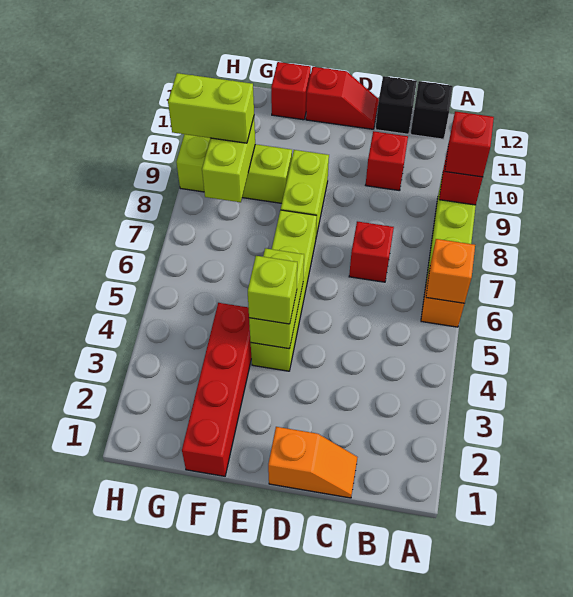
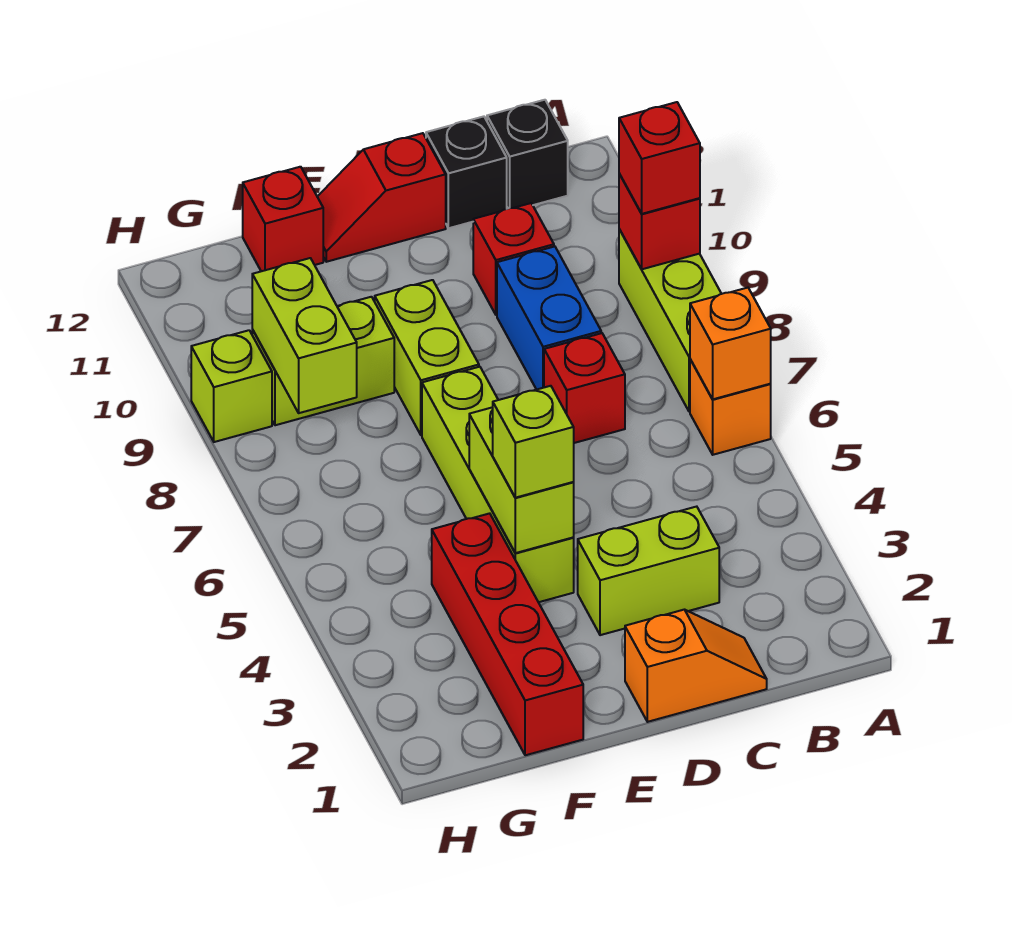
none -> blue 1x2 brick [497,246,601,390]
red 1x2 slope [306,67,379,129] -> red 1x2 slope turned to [317,133,446,262]
lime 1x2 brick [168,73,254,143] -> lime 1x2 brick moved to [578,507,719,635]

